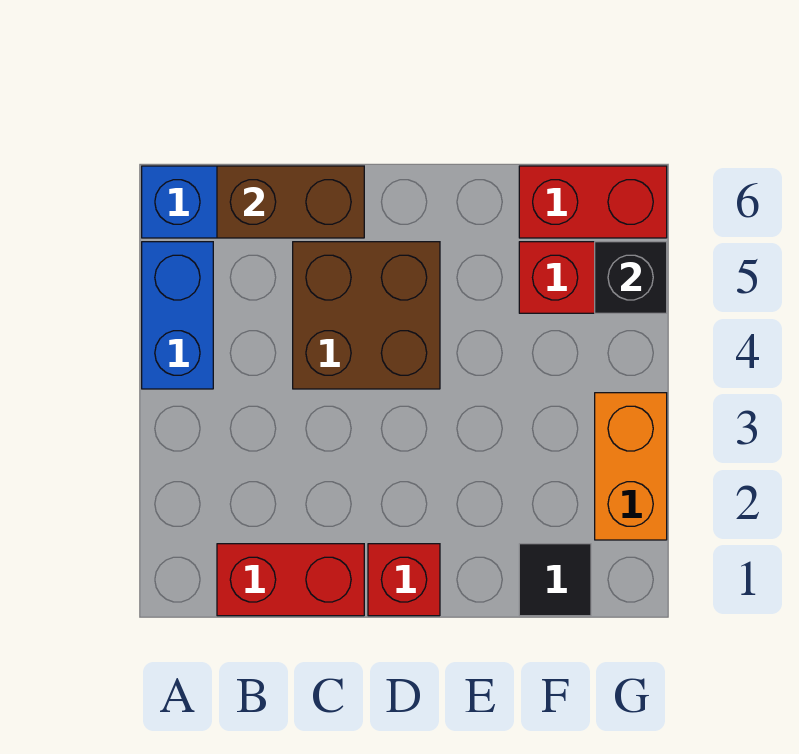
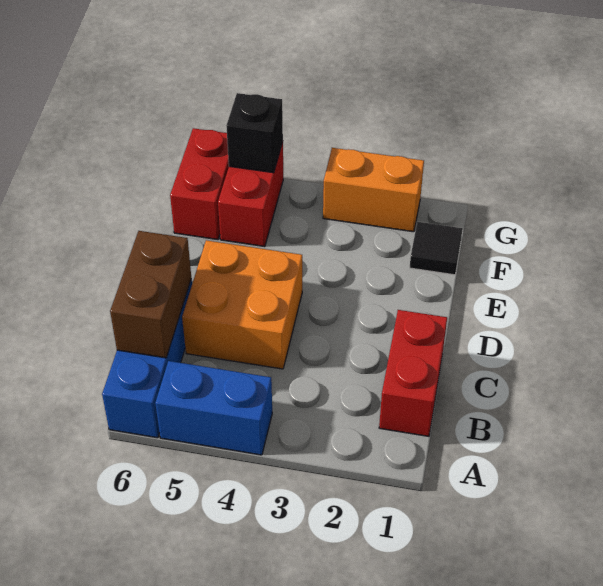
brown 2x2 brick [293,242,440,389] -> orange 2x2 brick [182,240,302,369]
red 1x1 brick [368,544,440,616] -> none

